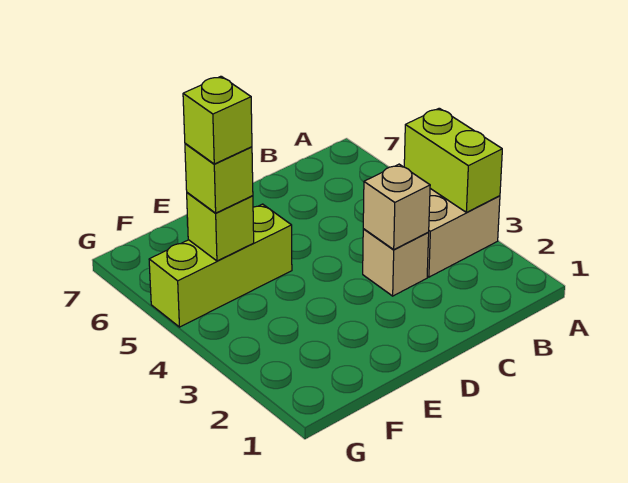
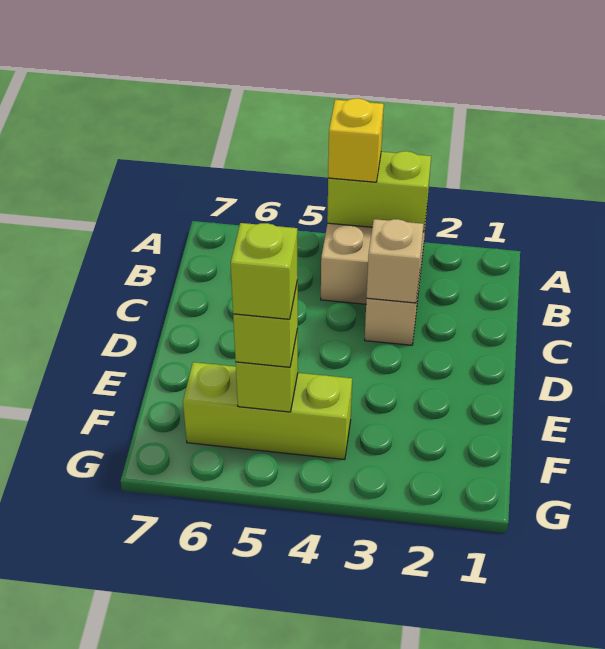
none -> yellow 1x1 brick [328,98,384,182]
lime 1x3 brick [149,204,292,327] -> lime 1x3 brick turned to [183,362,352,460]

